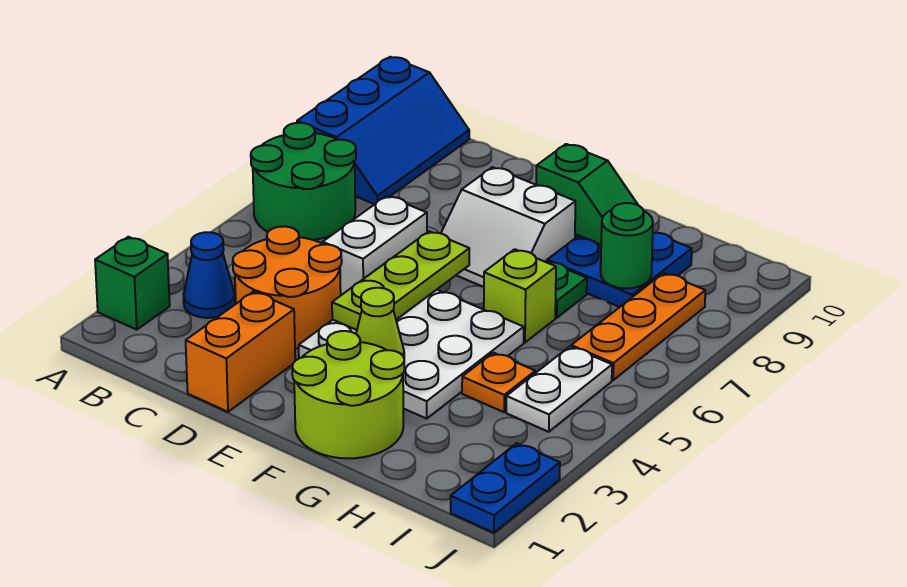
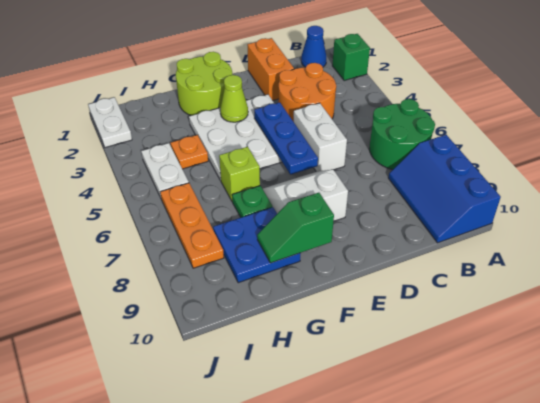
blue 1x1 cone [183,232,235,318] -> blue 1x1 cone moved to [301,26,326,67]
lime 1x3 plate [332,231,469,330] -> blue 1x3 plate [254,102,318,175]
green 1x1 round brick [601,203,653,289] -> none
blue 1x2 plate [451,443,560,533] -> white 1x2 plate [88,97,132,148]

